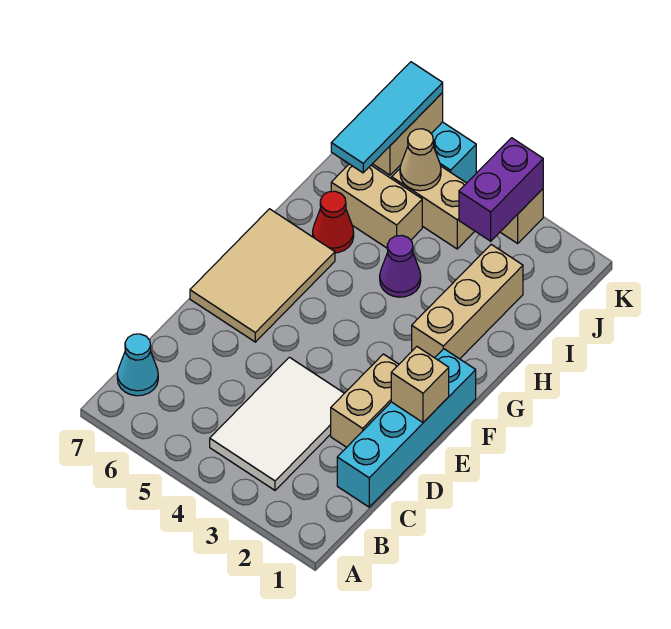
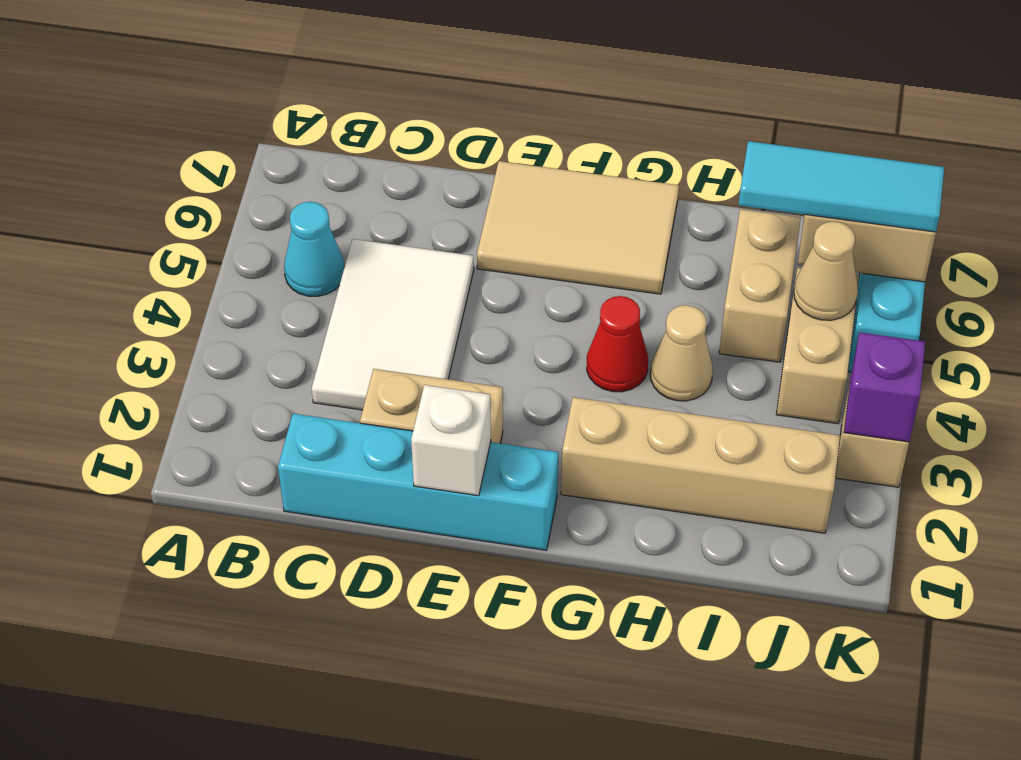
white 2x3 tile [210,357,344,490] -> white 2x3 tile turned to [312,239,474,410]
cyan 1x1 cone [117,334,158,396] -> cyan 1x1 cone moved to [284,202,344,296]
tan 1x1 brick [391,347,449,422] -> white 1x1 brick [411,385,491,496]
tan 1x3 brick [412,244,523,359] -> tan 1x4 brick [561,397,840,533]
purple 1x1 cone [380,235,421,297] -> tan 1x1 cone [651,305,713,401]
red 1x1 cone [313,191,354,253] -> red 1x1 cone moved to [587,296,648,392]
purple 1x2 brick [459,138,543,241] -> purple 1x1 brick [844,333,925,442]

